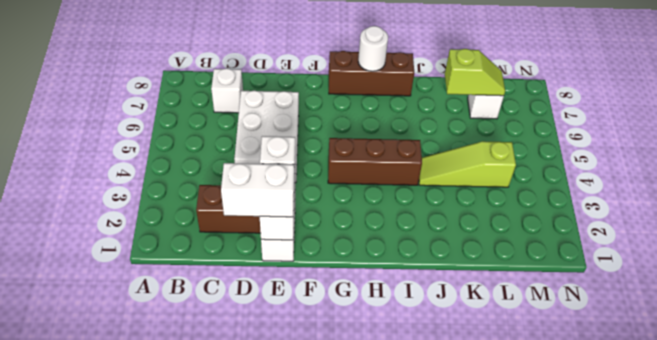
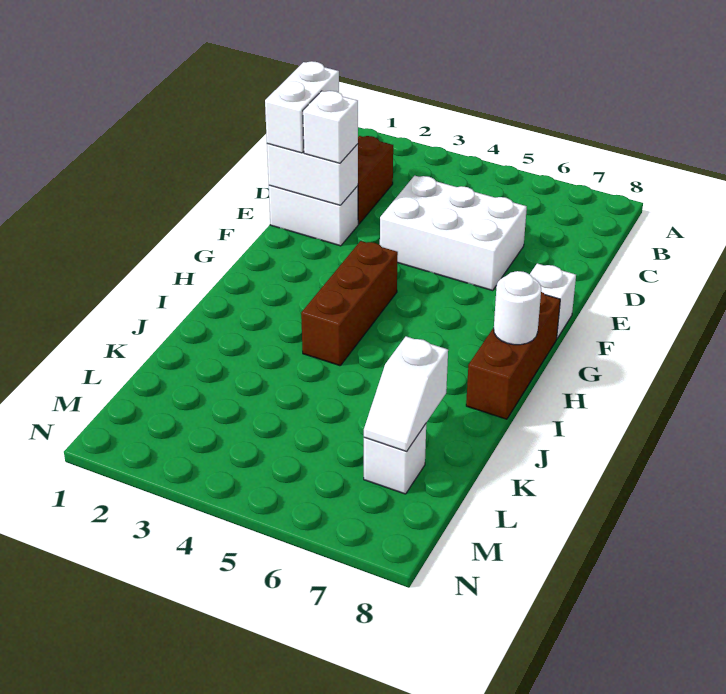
white 1x1 brick [211,68,243,113] -> white 1x1 brick moved to [530,263,576,338]
lime 1x3 slope [419,141,516,187] -> none
lime 1x2 slope [445,49,505,96] -> white 1x2 slope [364,336,448,451]

